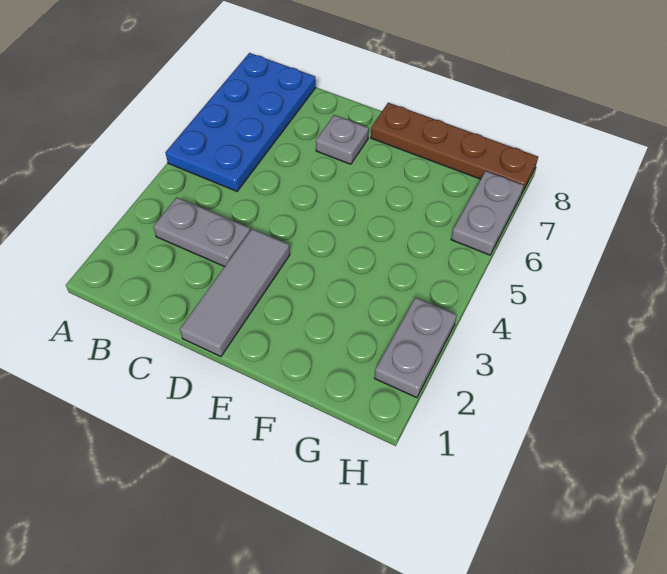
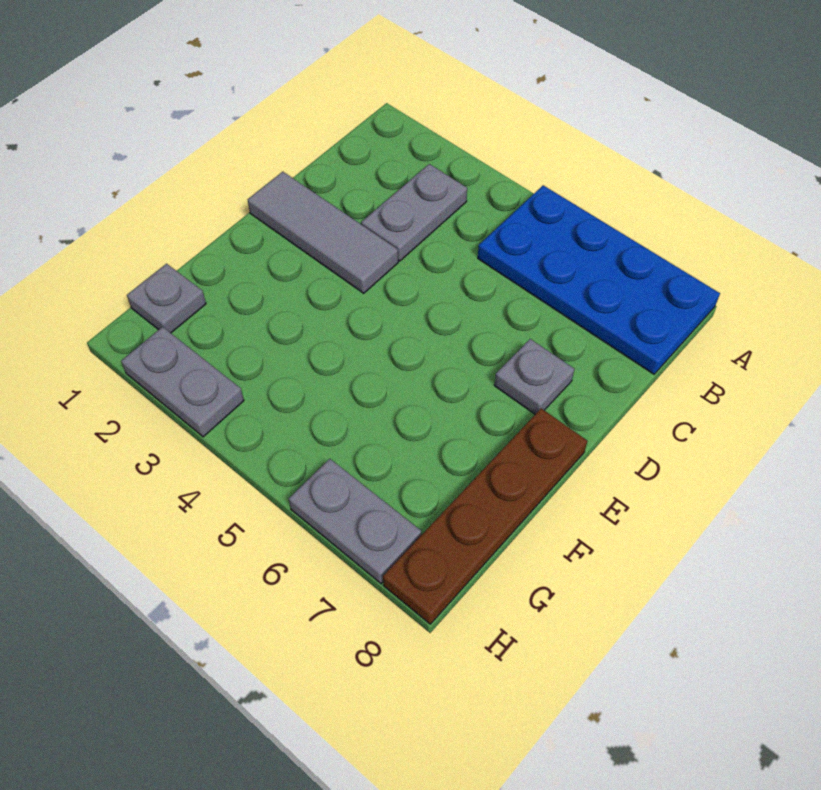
none -> grey 1x1 plate [127,264,206,333]

